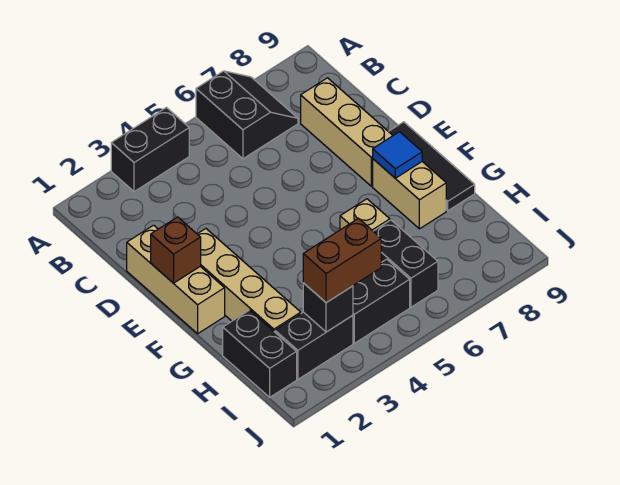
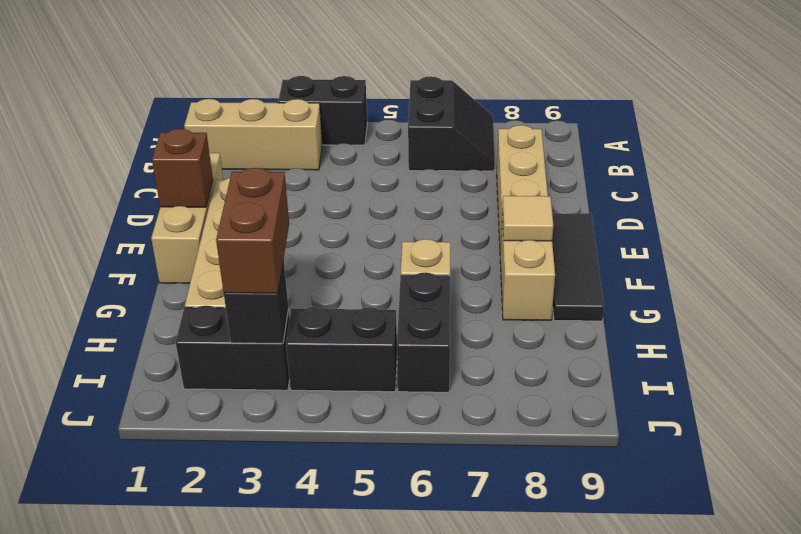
none -> tan 1x3 brick [184,99,322,170]
blue 1x1 tile [373,132,422,178] -> tan 1x1 tile [502,196,553,241]
black 1x2 brick [223,310,297,397] -> none
brown 1x2 brick [303,218,381,303] -> brown 1x2 brick turned to [216,168,289,293]

